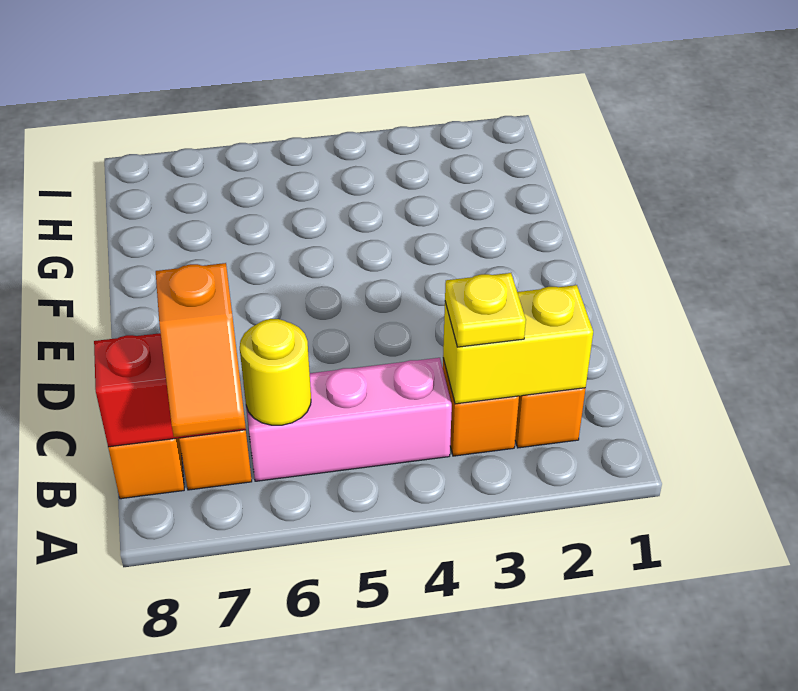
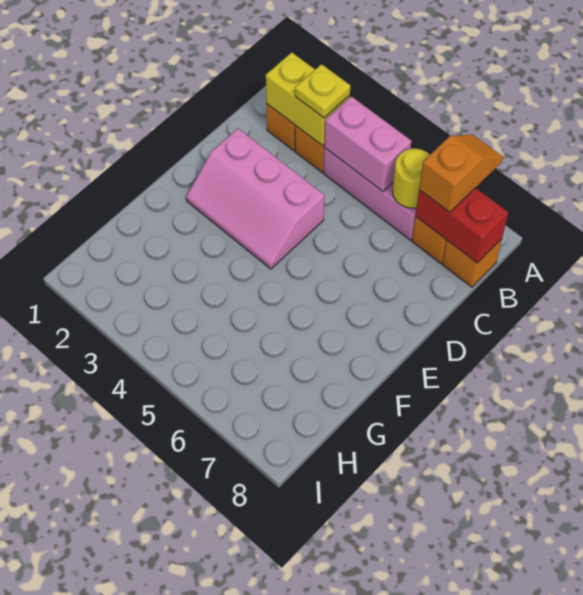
none -> pink 1x2 brick [324,96,411,191]
none -> pink 2x3 slope [186,129,324,269]

